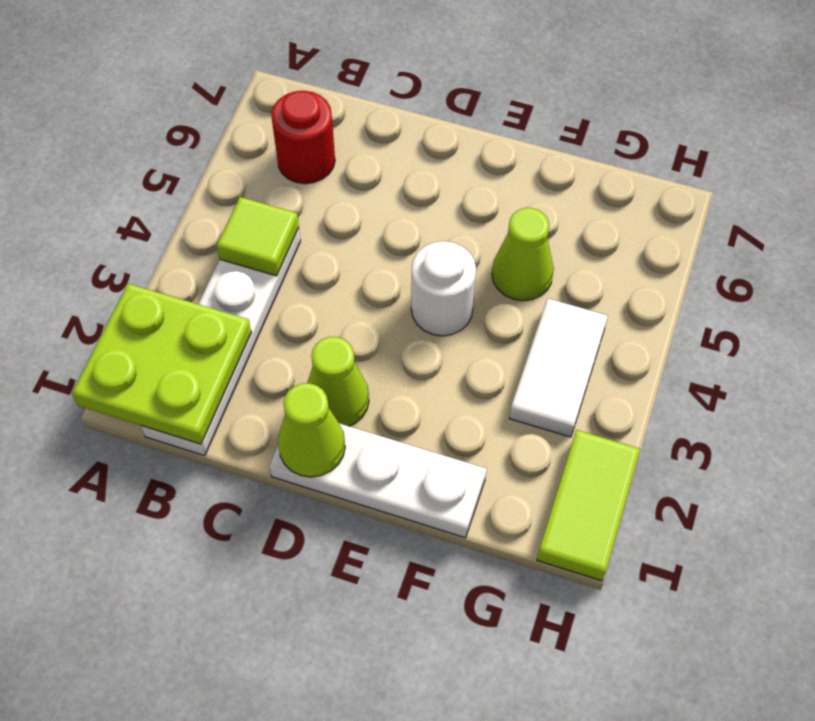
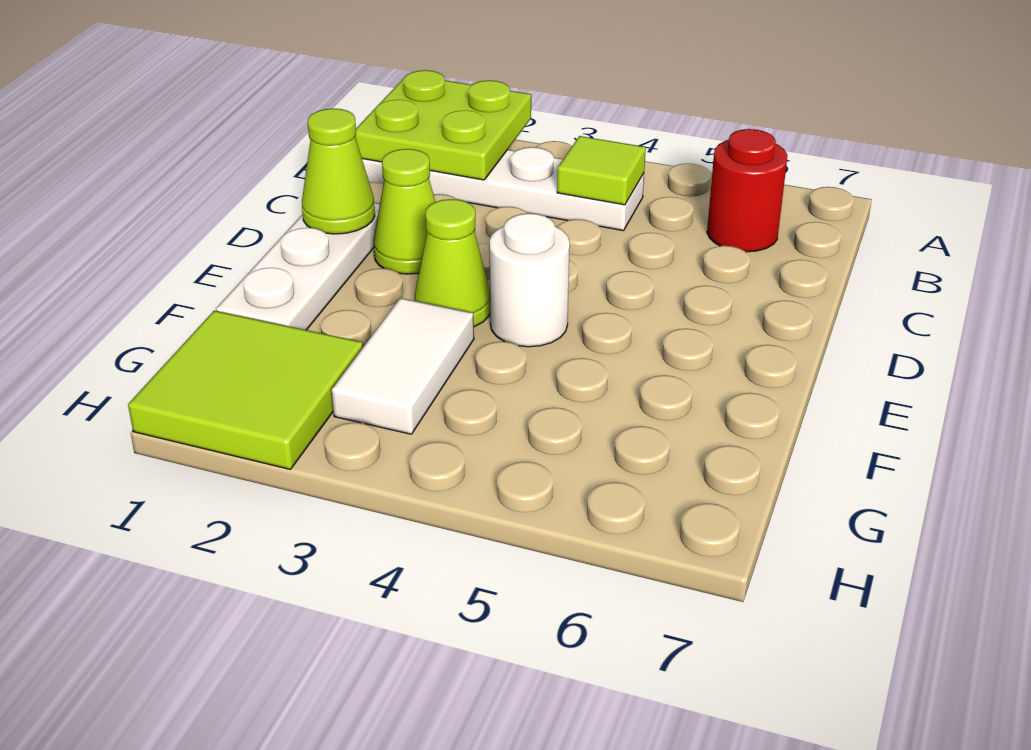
lime 1x1 cone [492,208,554,301] -> lime 1x1 cone moved to [415,199,490,327]
white 1x2 tile [509,299,608,437] -> white 1x2 tile turned to [332,298,474,434]
lime 1x2 tile [537,430,640,581] -> lime 2x2 tile [128,311,363,469]

